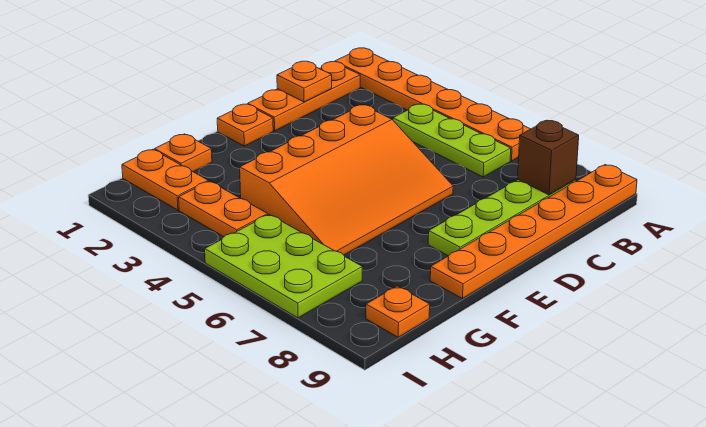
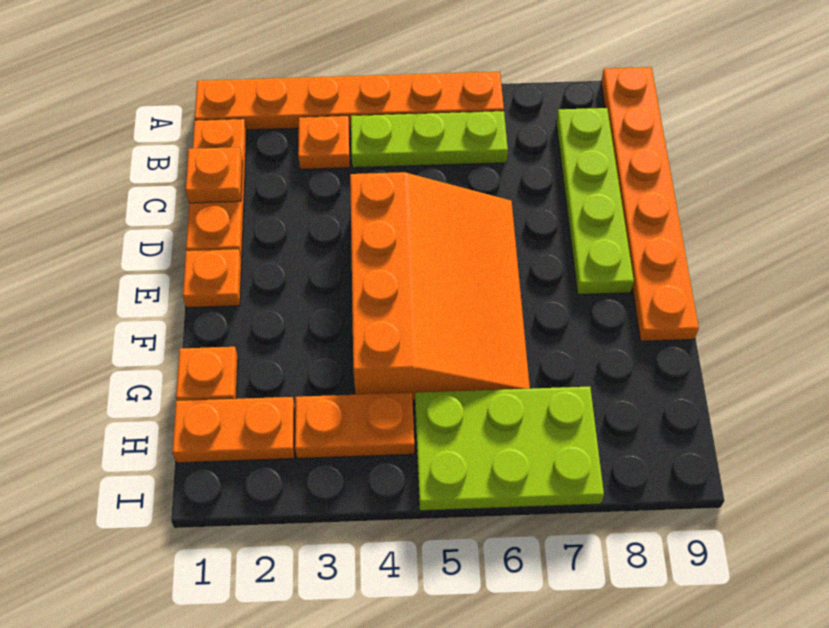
brown 1x1 brick [518,121,579,195] -> none
orange 1x1 plate [366,286,430,337] -> orange 1x1 plate moved to [298,116,350,169]

